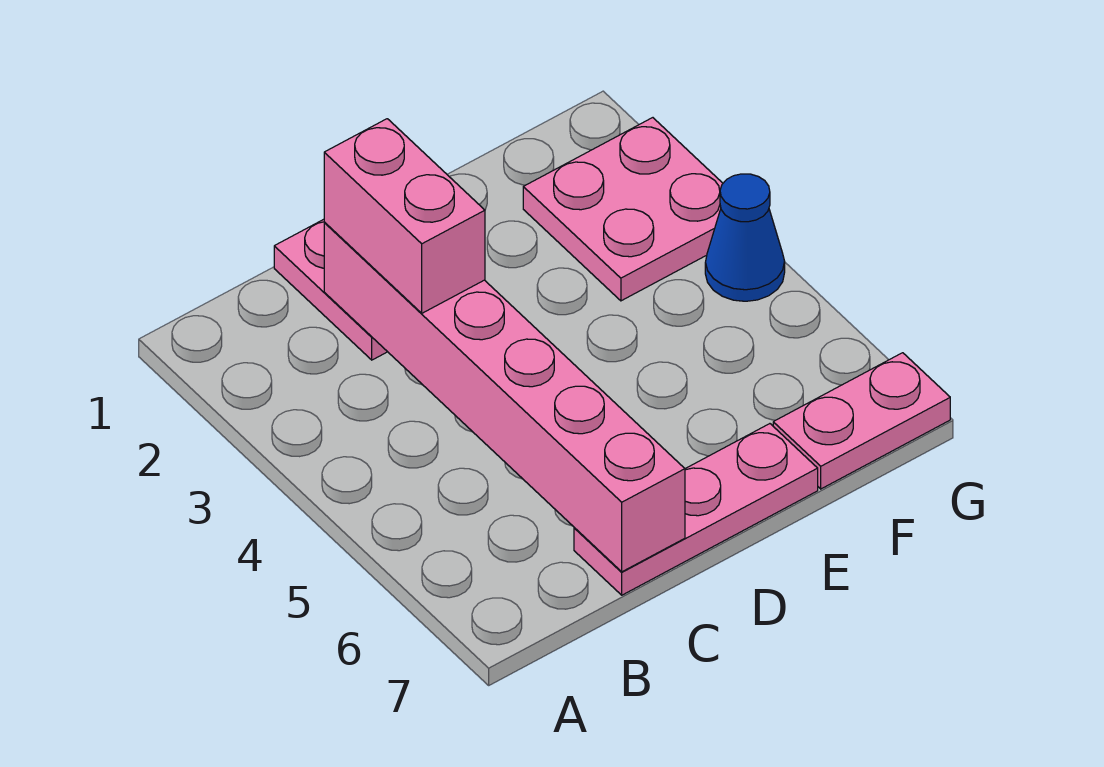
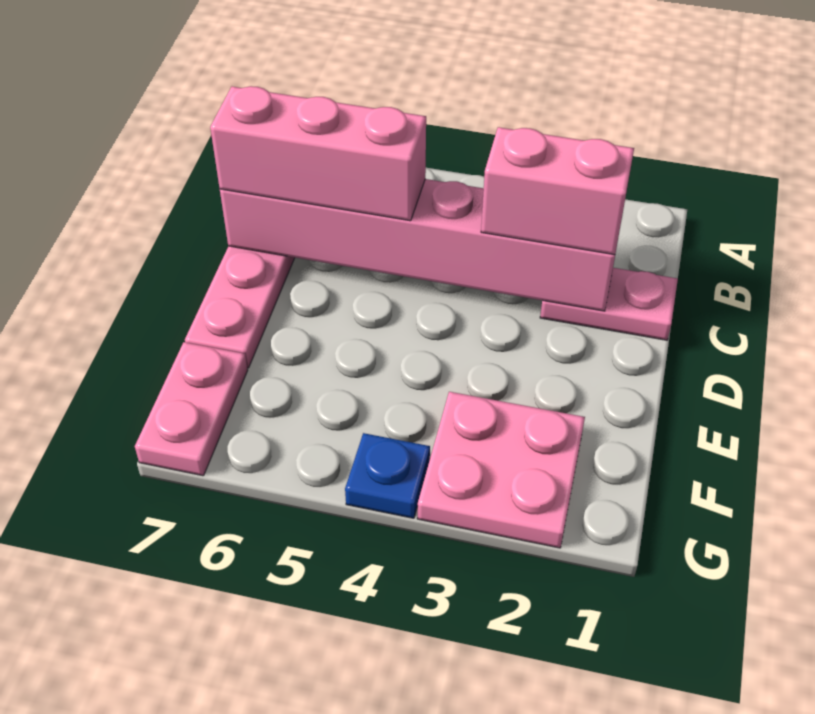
none -> pink 1x3 brick [210,86,426,221]
blue 1x1 cone [705,174,785,301] -> blue 1x1 plate [345,433,430,518]

